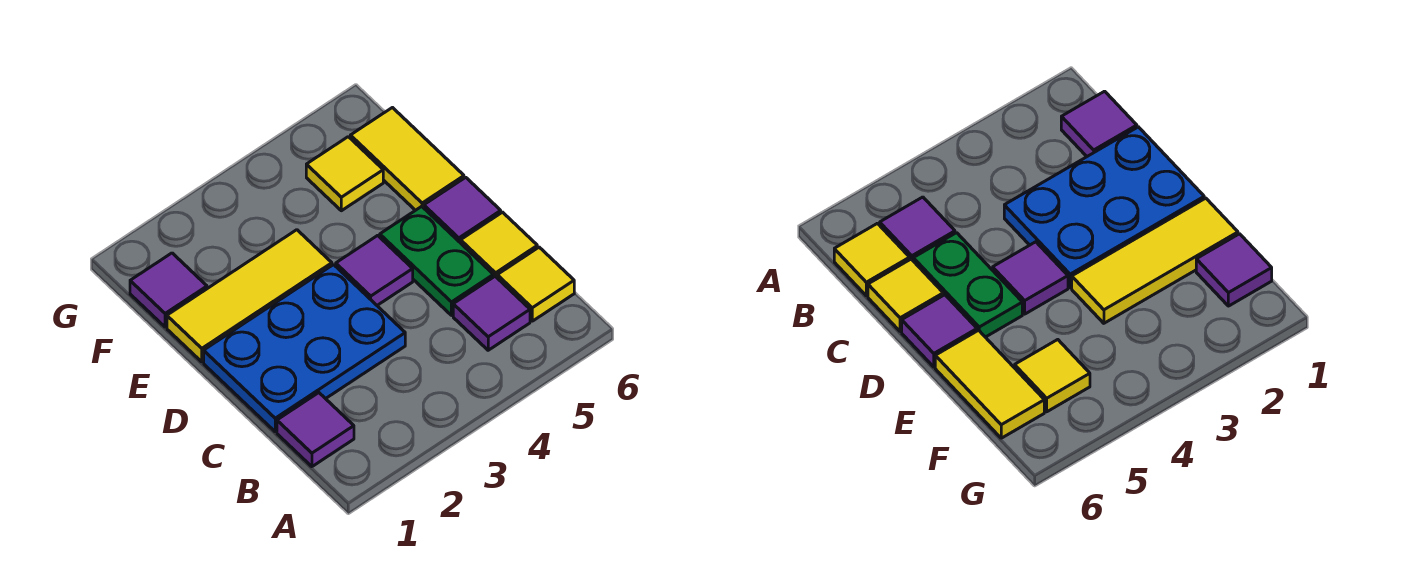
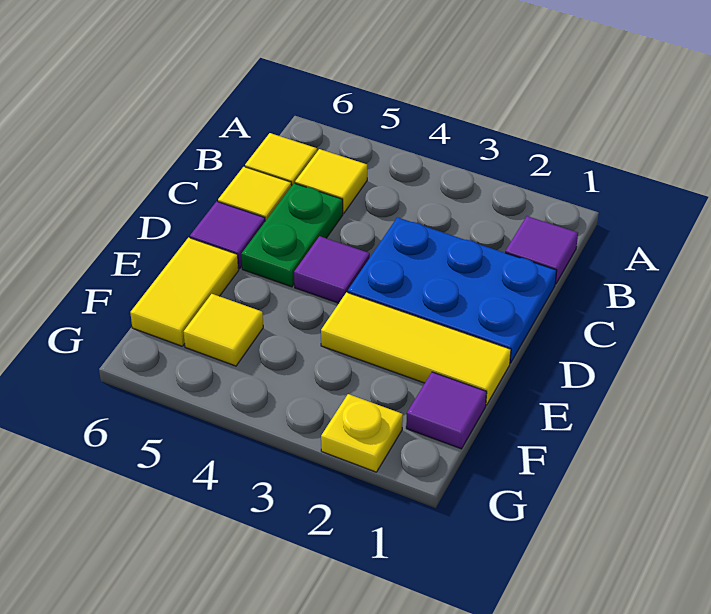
purple 1x1 tile [453,276,530,350] -> yellow 1x1 tile [295,149,367,214]
none -> yellow 1x1 plate [321,394,403,472]

